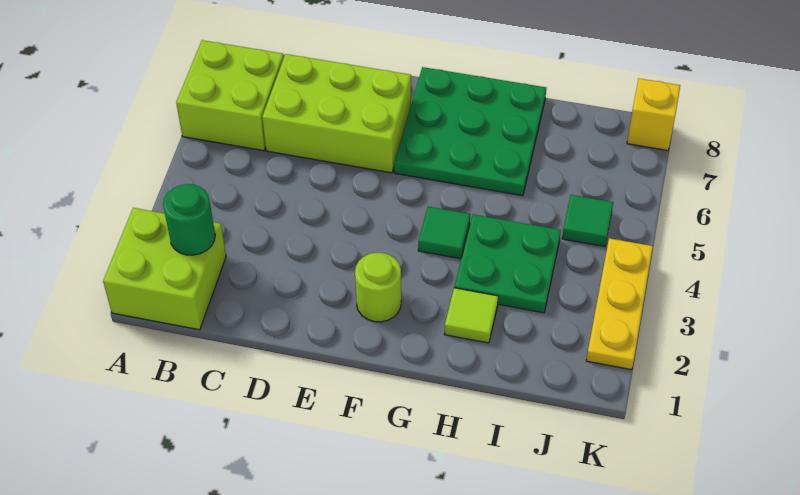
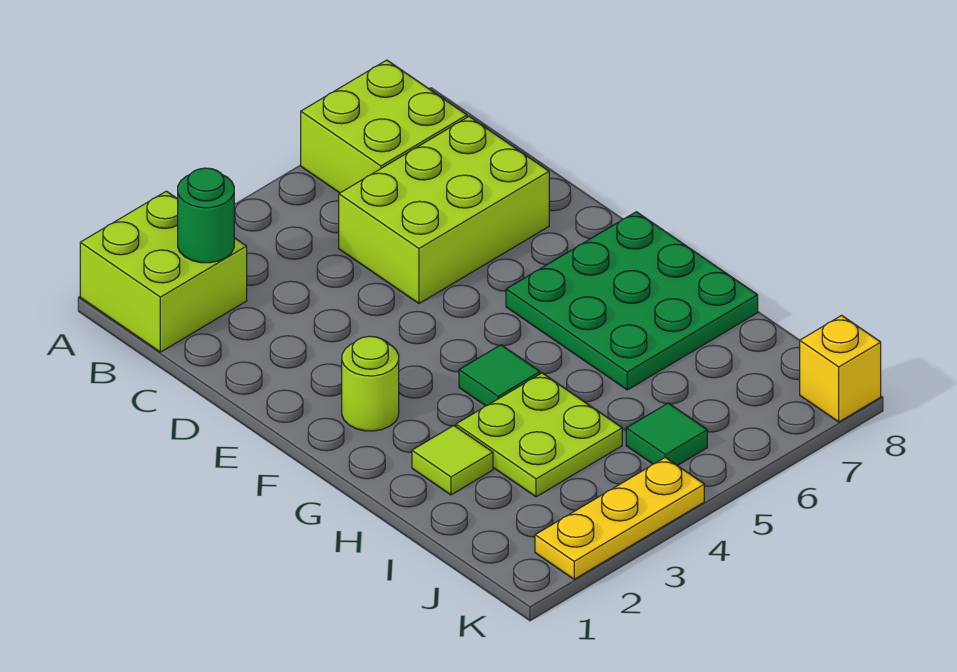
lime 2x3 brick [262,54,411,173] -> lime 2x3 brick turned to [339,117,549,303]
green 2x2 plate [454,214,561,313] -> lime 2x2 plate [456,373,622,497]

